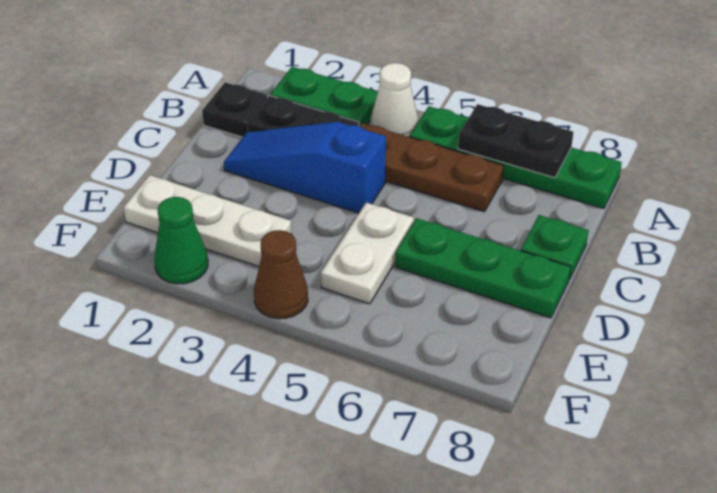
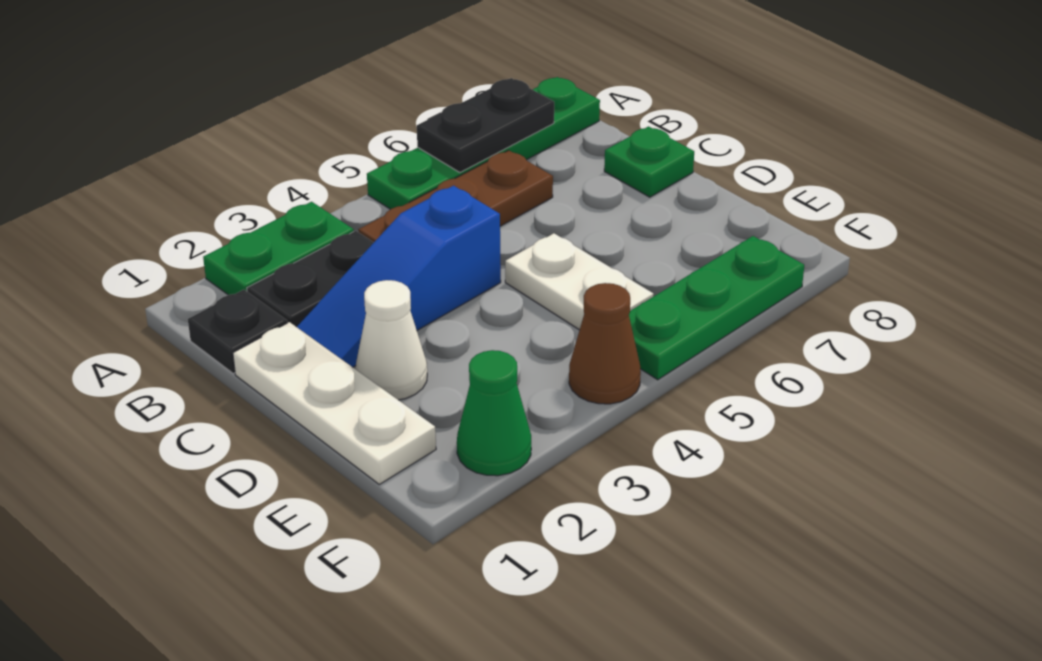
white 1x1 cone [370,63,418,137] -> white 1x1 cone moved to [355,280,427,400]
green 1x3 plate [395,218,571,318] -> green 1x3 plate moved to [629,236,804,380]
white 1x3 plate [124,175,292,267] -> white 1x3 plate turned to [233,322,436,484]

